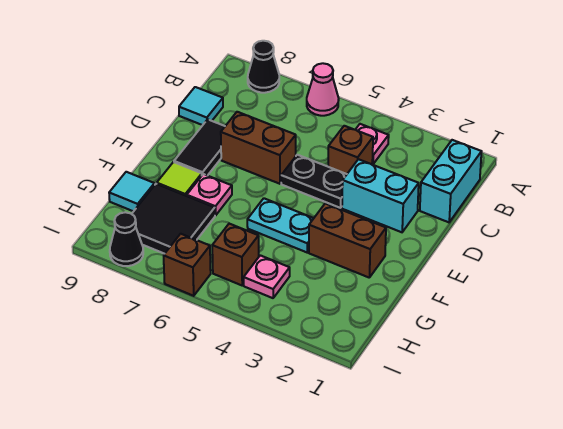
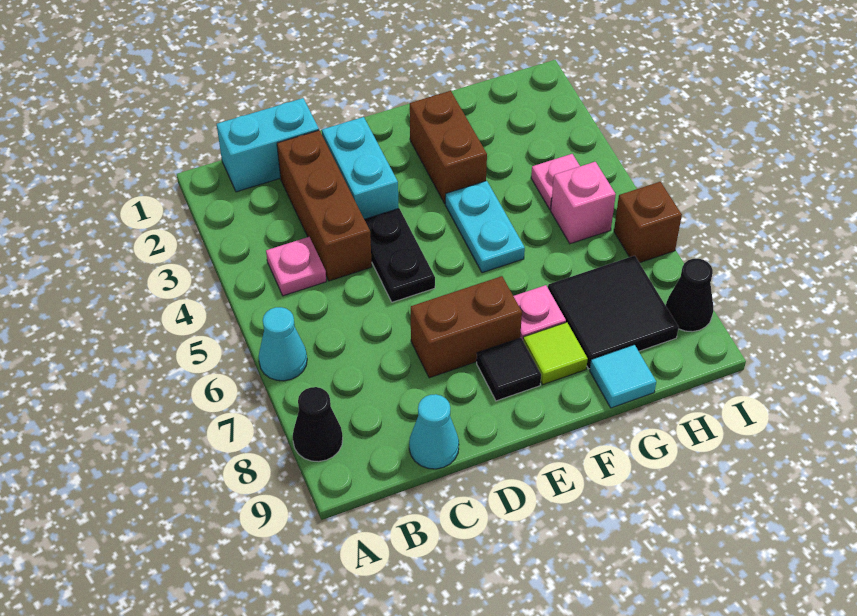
pink 1x1 cone [307,63,339,116] -> cyan 1x1 cone [259,307,307,381]
brown 1x1 brick [328,126,373,174] -> brown 1x3 brick [277,130,372,281]
cyan 1x1 tile [179,87,223,125] -> cyan 1x1 cone [409,394,459,469]
brown 1x2 brick [221,112,296,184] -> brown 1x2 brick turned to [411,276,522,378]
black 1x2 tile [174,119,225,176] -> black 1x1 tile [477,338,541,401]
brown 1x1 brick [212,224,259,285] -> pink 1x1 brick [551,162,616,244]

